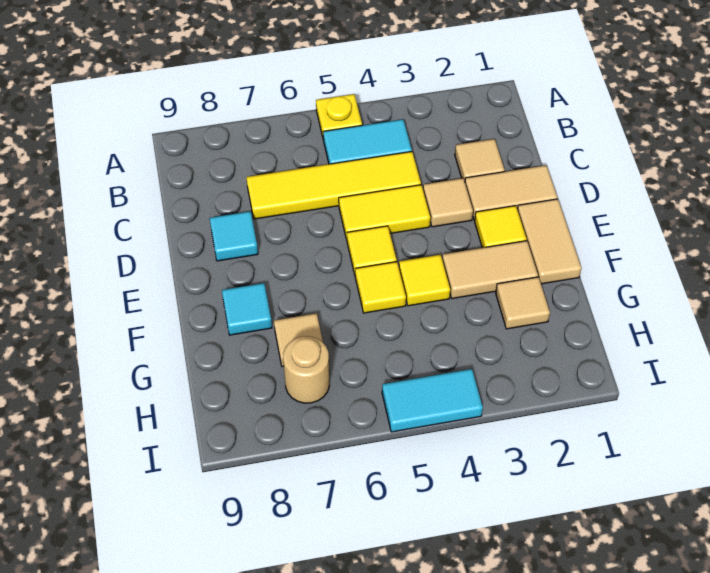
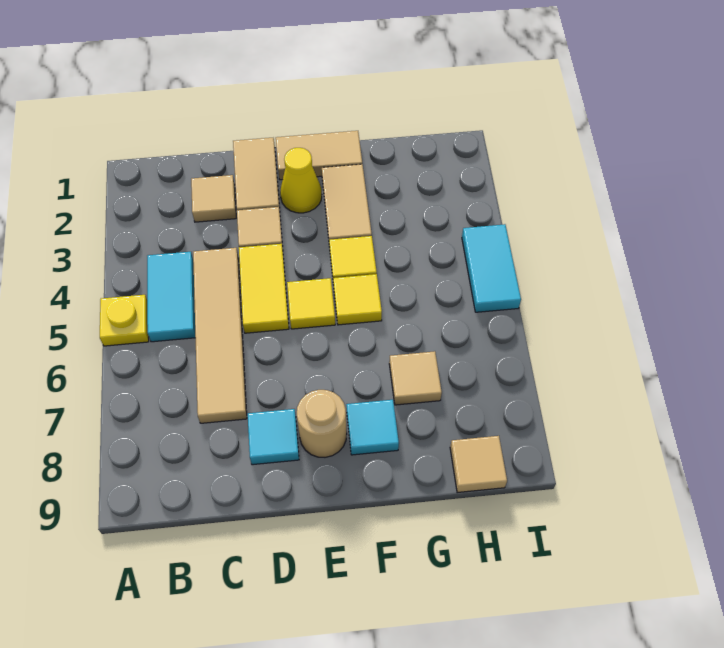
yellow 1x4 tile [246,152,421,219] -> tan 1x4 tile [193,248,247,423]
yellow 1x1 tile [475,206,527,248] -> yellow 1x1 cone [280,148,322,213]
tan 1x1 tile [496,277,550,329] -> tan 1x1 tile moved to [450,436,507,493]
tan 1x1 round brick [283,336,330,403] -> tan 1x1 round brick moved to [297,390,347,457]

